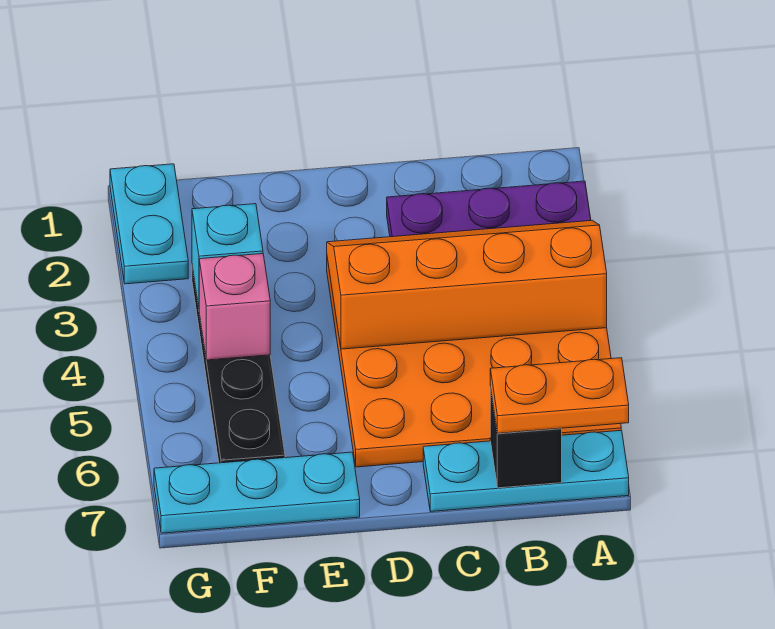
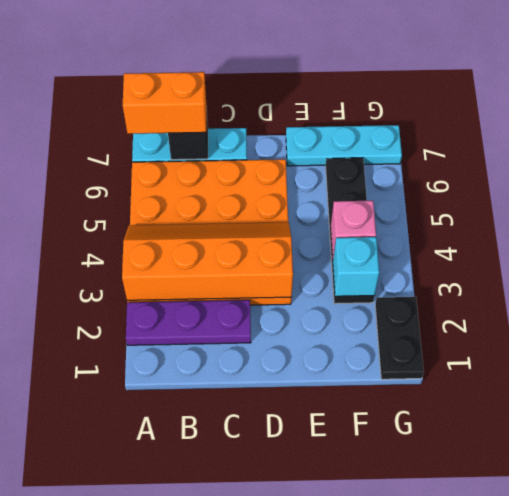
orange 2x4 slope [327,220,607,349] -> orange 2x4 slope turned to [122,222,293,300]
orange 1x2 plate [490,358,629,433] -> orange 1x2 brick [123,72,206,134]
cyan 1x2 plate [110,164,188,284] -> black 1x2 plate [375,297,424,379]

